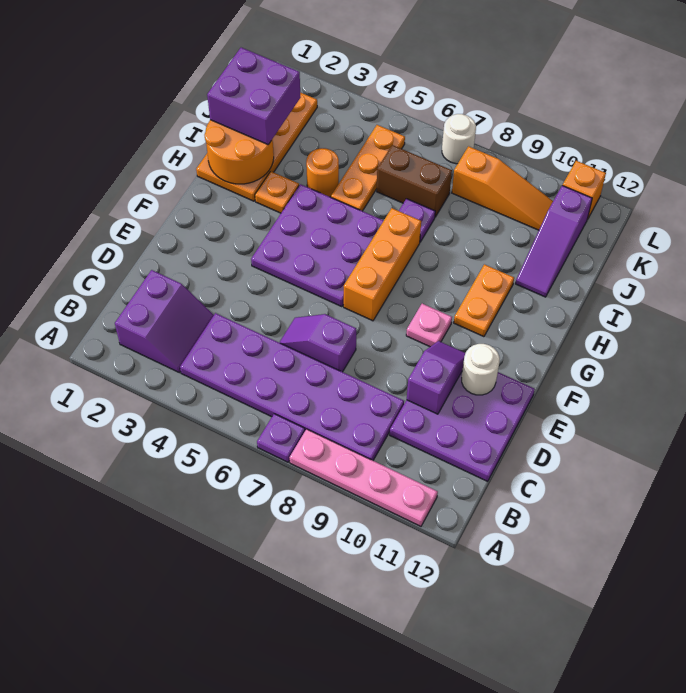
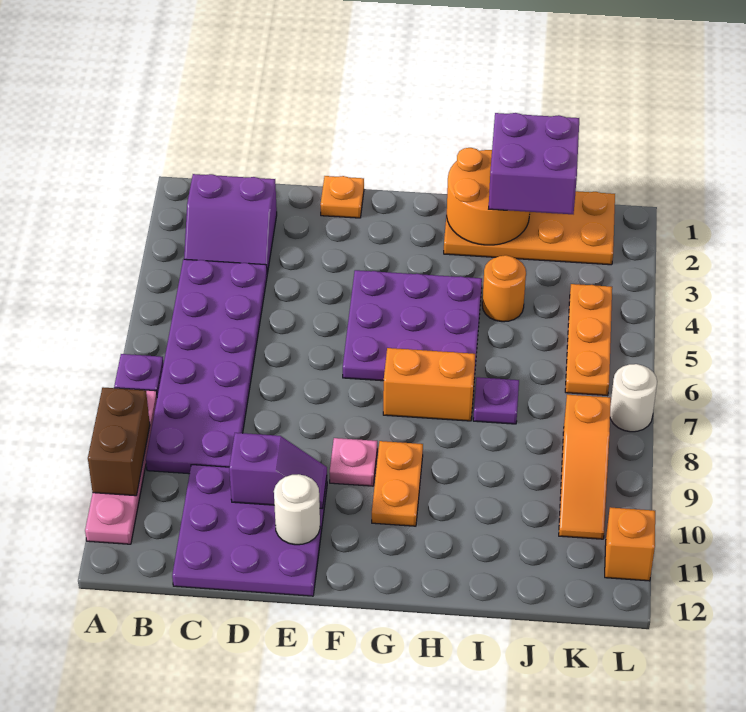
purple 1x2 slope [279,314,356,372] -> none
orange 1x3 brick [344,208,421,321] -> orange 1x2 brick [383,348,475,421]
orange 1x2 plate [454,264,514,337] -> orange 1x2 plate turned to [372,441,423,526]
orange 1x1 plate [255,172,299,213] -> orange 1x1 plate moved to [320,176,364,218]
orange 1x3 plate [331,125,405,211] -> orange 1x3 plate turned to [565,284,612,396]
purple 1x3 slope [515,185,592,297] -> none
brown 1x2 brick [377,145,452,217] -> brown 1x2 brick moved to [88,387,150,496]

